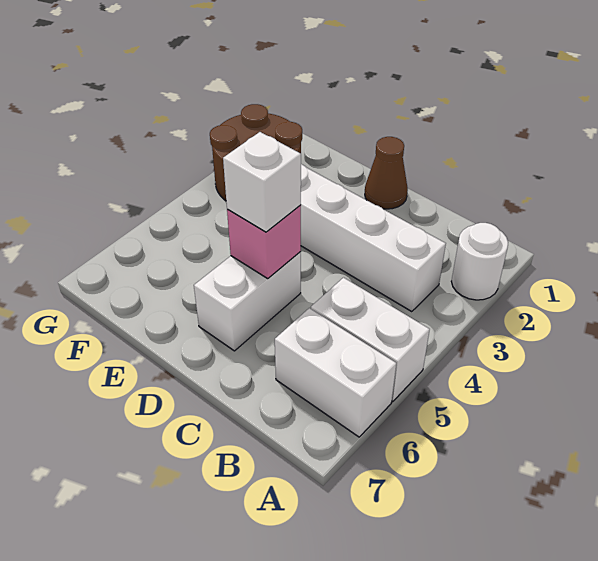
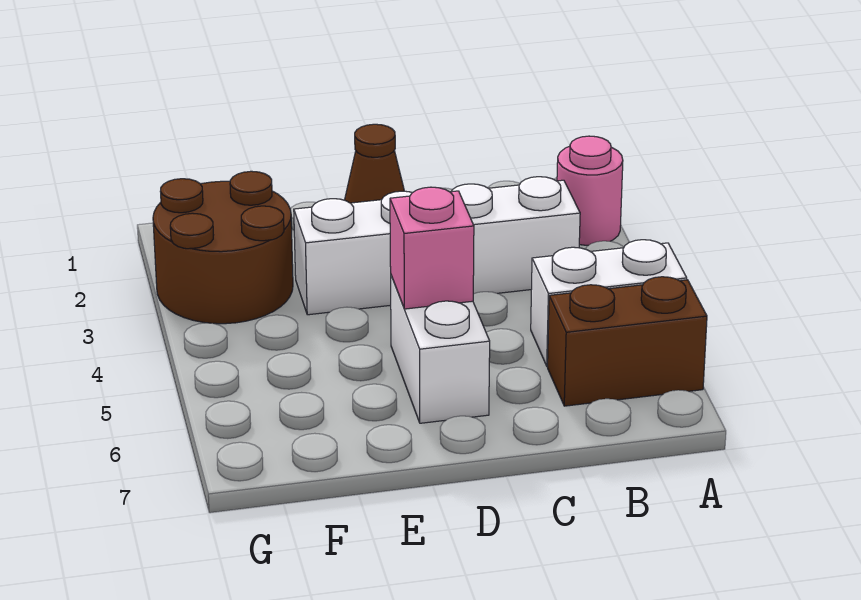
white 1x1 round brick [451,223,508,300] -> pink 1x1 round brick [557,136,623,245]
white 1x2 brick [275,308,396,437] -> brown 1x2 brick [548,277,707,406]
white 1x1 brick [223,132,301,232] -> none

